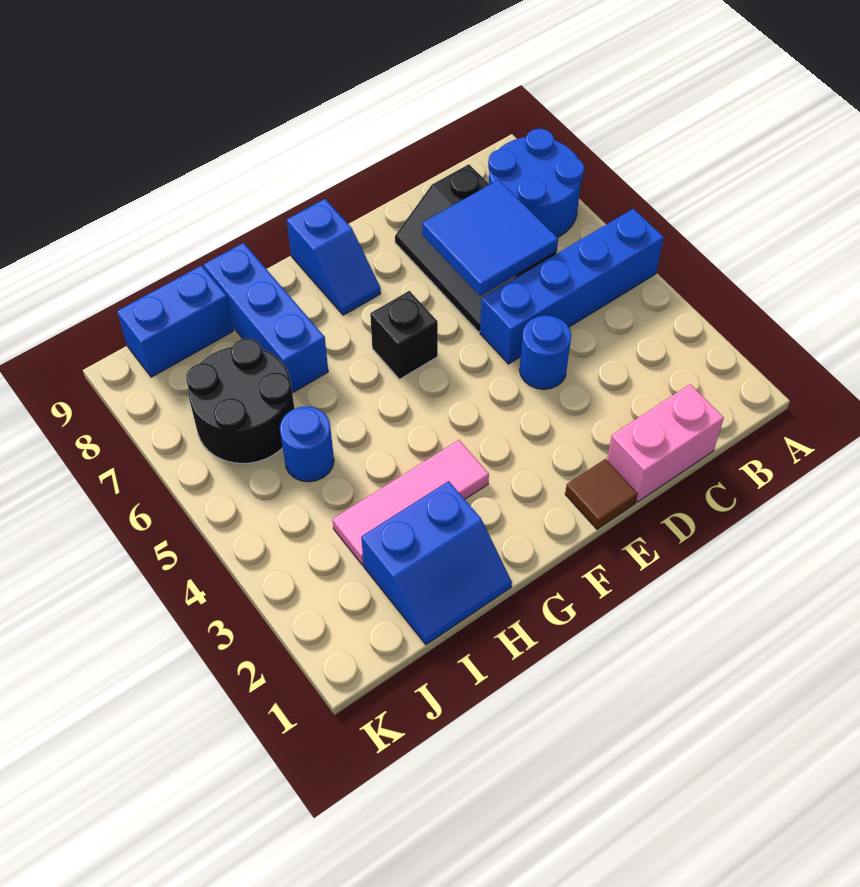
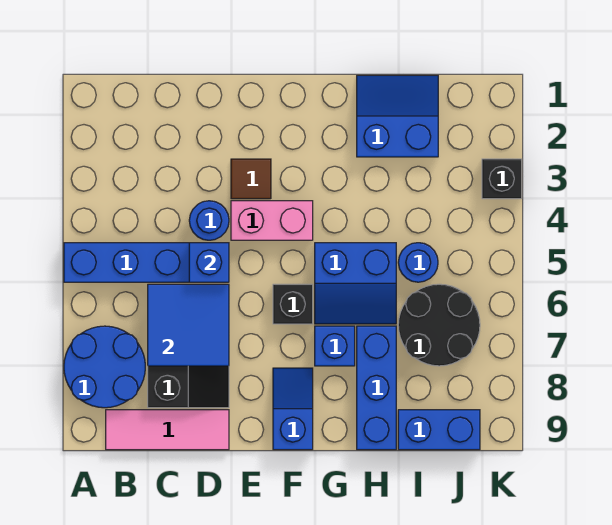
pink 1x2 brick [607,384,724,502] -> pink 1x2 brick moved to [231,201,313,240]
none -> blue 1x1 brick [189,243,229,282]
brown 1x1 tile [565,459,638,529] -> brown 1x1 tile moved to [231,159,271,199]
pink 1x3 tile [332,440,489,565] -> pink 1x3 tile moved to [106,410,229,450]
none -> blue 2x2 slope [315,243,396,324]
none -> blue 1x1 brick [315,326,355,366]
none -> black 1x1 brick [482,159,522,199]

